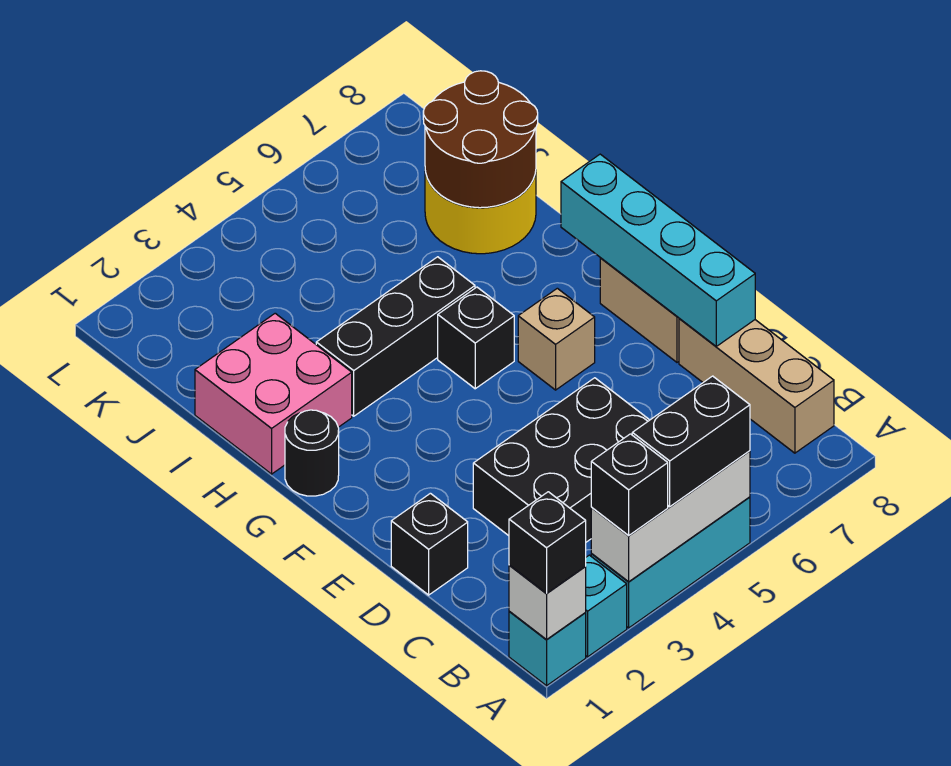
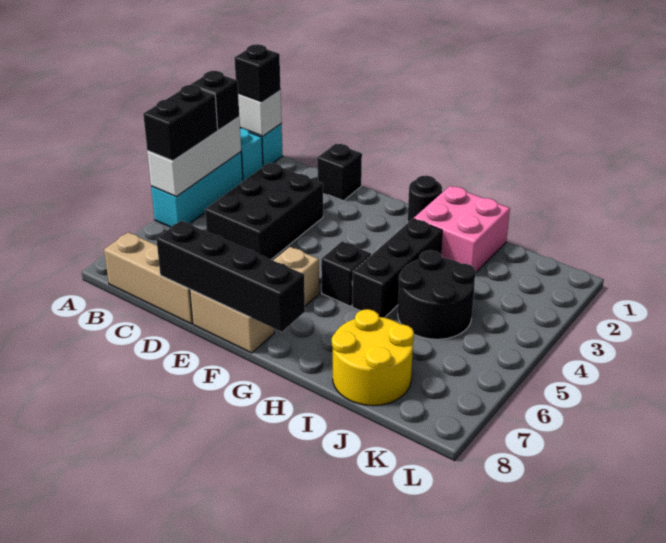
cyan 1x4 brick [561,154,755,346] -> black 1x4 brick [156,221,305,332]
none -> black 2x2 round brick [398,250,476,339]
brown 2x2 round brick [423,71,538,208] -> none

